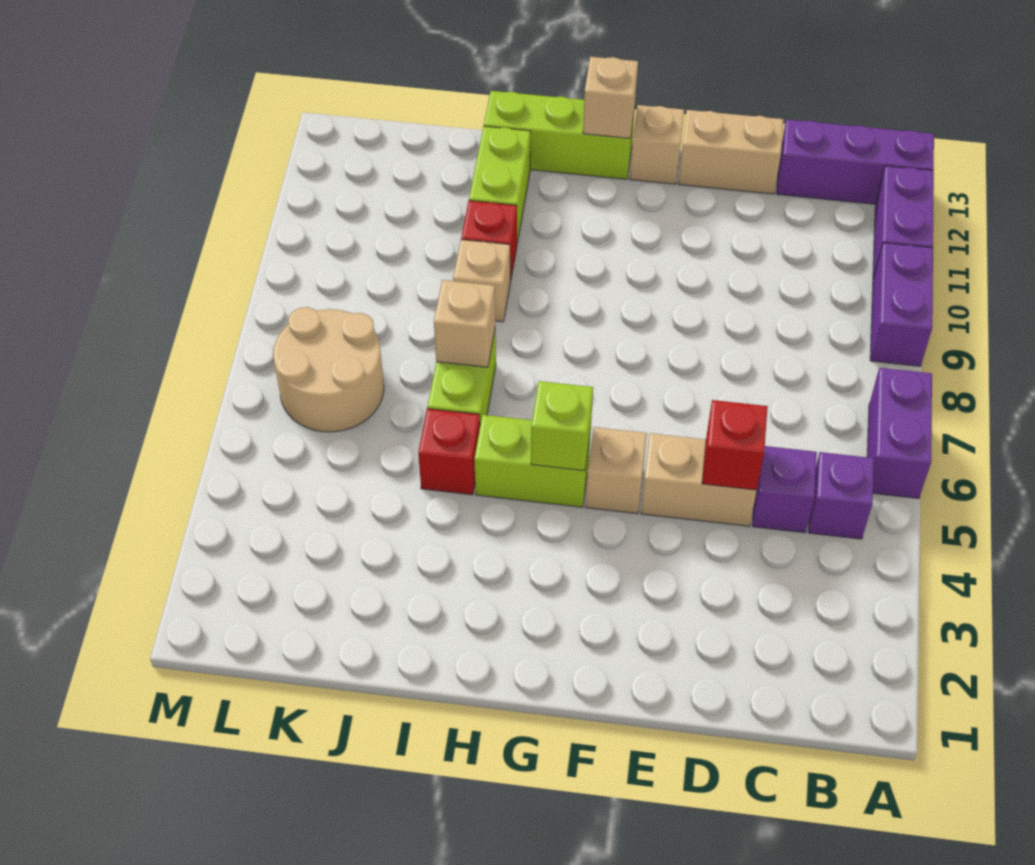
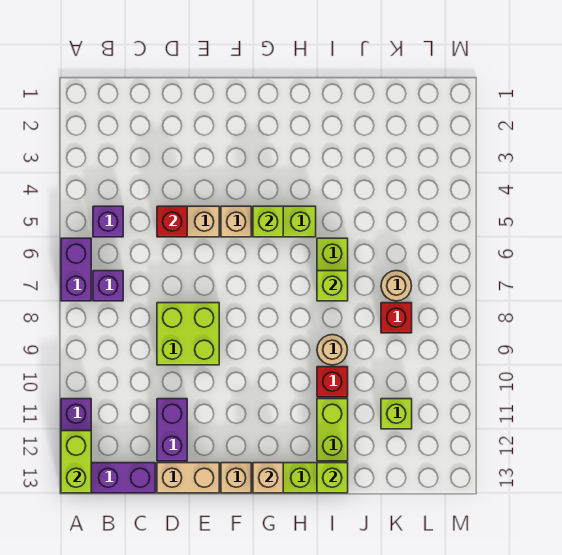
purple 1x2 brick [870,243,933,366] -> purple 1x2 brick moved to [157,399,187,461]
none -> lime 1x2 brick [61,431,91,493]
purple 1x1 brick [752,446,817,533] -> purple 1x1 brick moved to [93,271,123,301]
none -> lime 2x2 brick [157,303,219,365]
red 1x1 brick [418,409,480,495] -> red 1x1 brick moved to [381,303,412,333]
tan 1x1 brick [434,280,495,367] -> lime 1x1 brick [317,271,348,301]
tan 1x1 brick [453,240,510,322] -> tan 1x1 round brick [317,335,347,365]
none -> lime 1x1 brick [317,463,348,493]
tan 2x2 round brick [273,307,384,432] -> tan 1x1 round brick [381,271,412,301]
none -> lime 1x1 brick [381,399,412,429]

